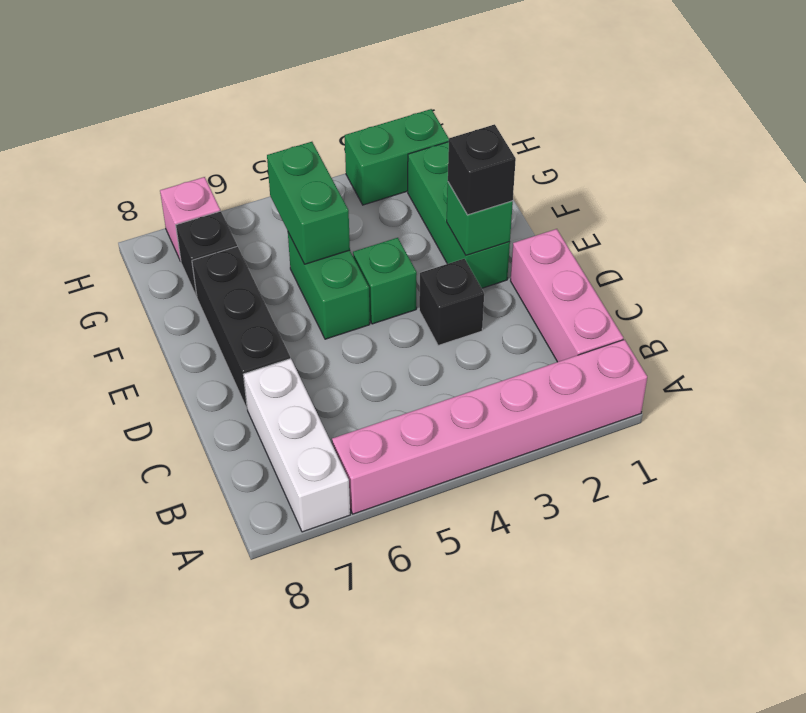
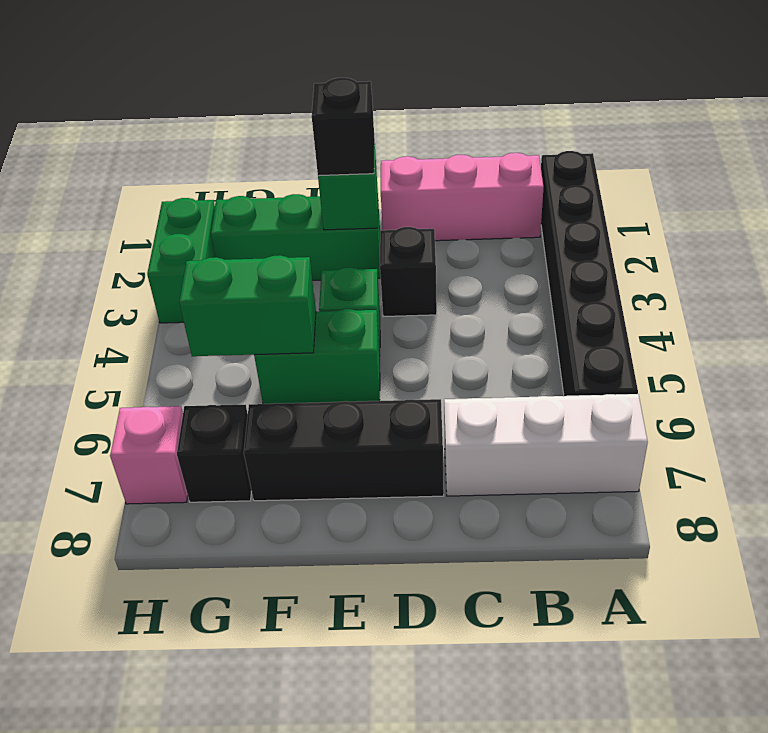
pink 1x6 brick [332,340,647,514] -> black 1x6 brick [541,151,638,396]

